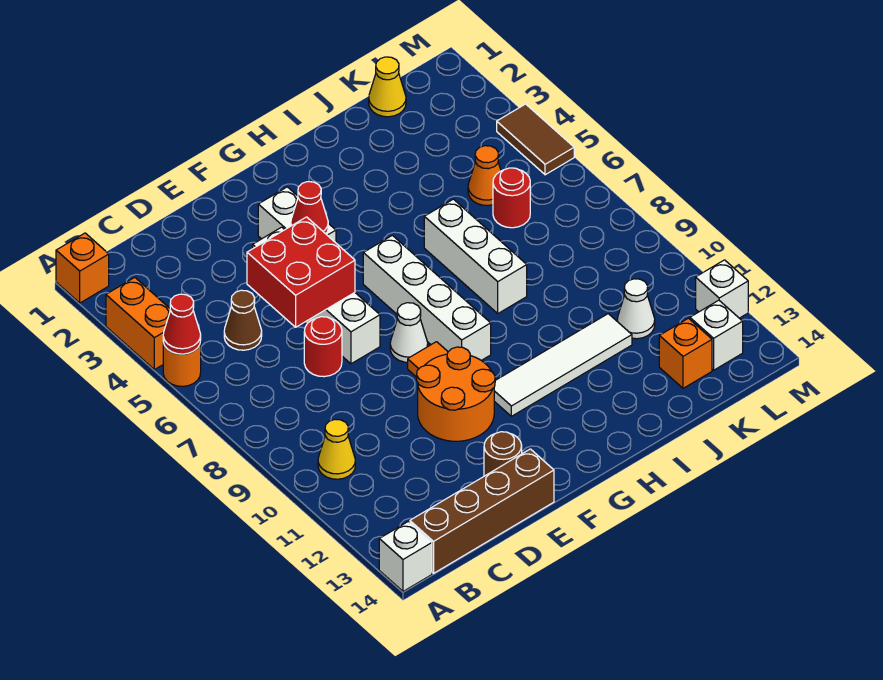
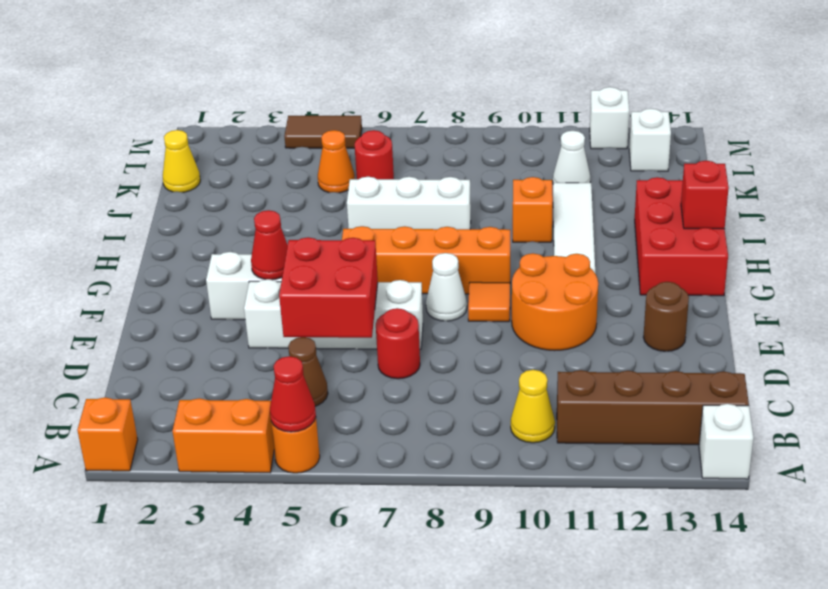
brown 1x4 brick [410,449,554,573] -> brown 1x4 brick turned to [557,370,749,445]
white 1x4 brick [363,235,491,360] -> orange 1x4 brick [342,226,510,294]
none -> red 2x3 brick [635,177,728,296]
none -> red 1x1 brick [681,161,729,229]
orange 1x1 brick [659,318,712,388] -> orange 1x1 brick moved to [513,177,553,242]

